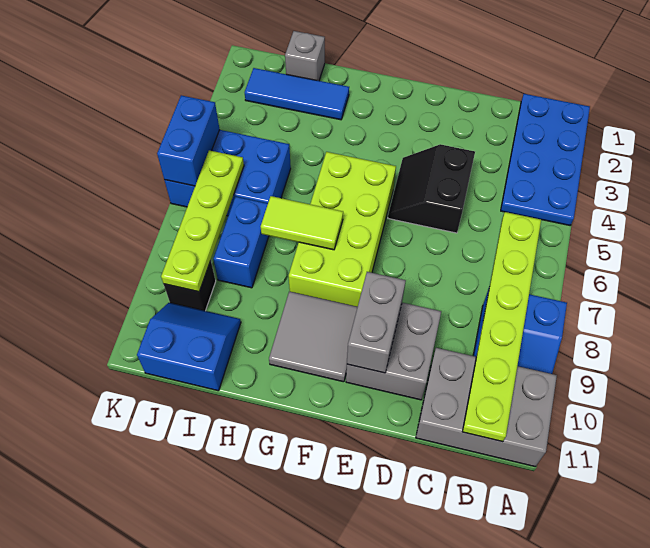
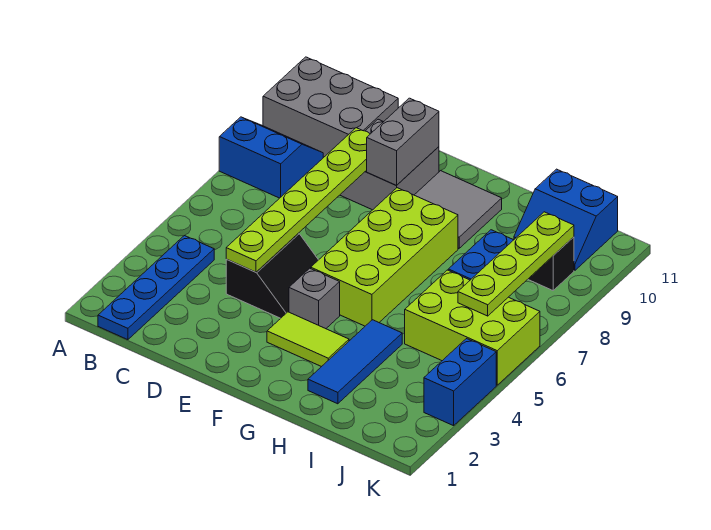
blue 2x4 plate [501,94,590,225] -> blue 1x4 plate [98,236,214,340]
lime 1x6 plate [462,212,541,442] -> lime 1x6 plate moved to [226,128,370,272]
lime 1x2 tile [261,196,343,250] -> lime 1x2 tile moved to [267,312,349,367]
blue 1x3 tile [245,68,349,120] -> blue 1x3 tile turned to [308,320,402,404]
grey 1x1 brick [285,31,325,81] -> grey 1x1 brick moved to [289,268,340,329]
blue 2x3 brick [164,130,291,216] -> lime 2x3 brick [405,270,540,385]
blue 1x2 brick [157,95,220,186] -> blue 1x2 brick moved to [424,339,496,426]

